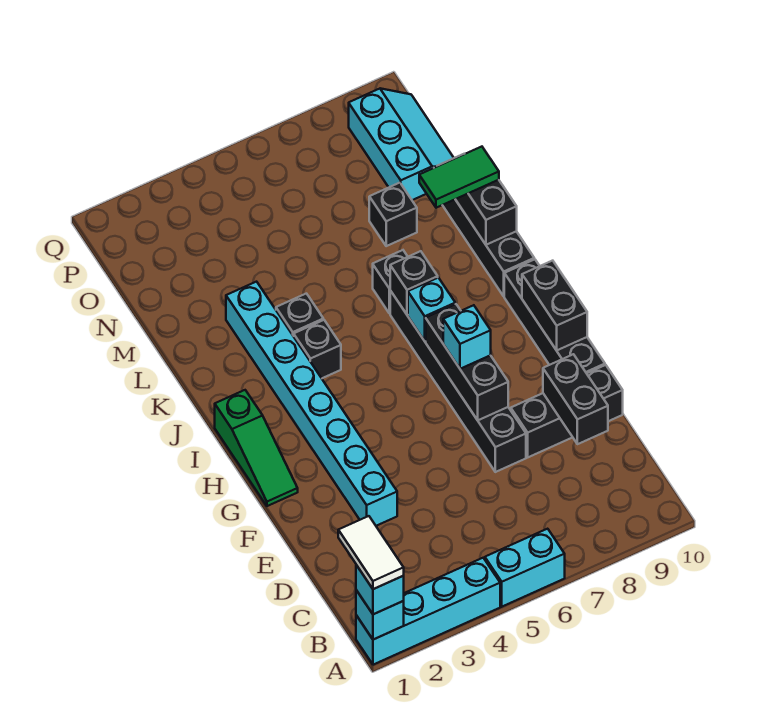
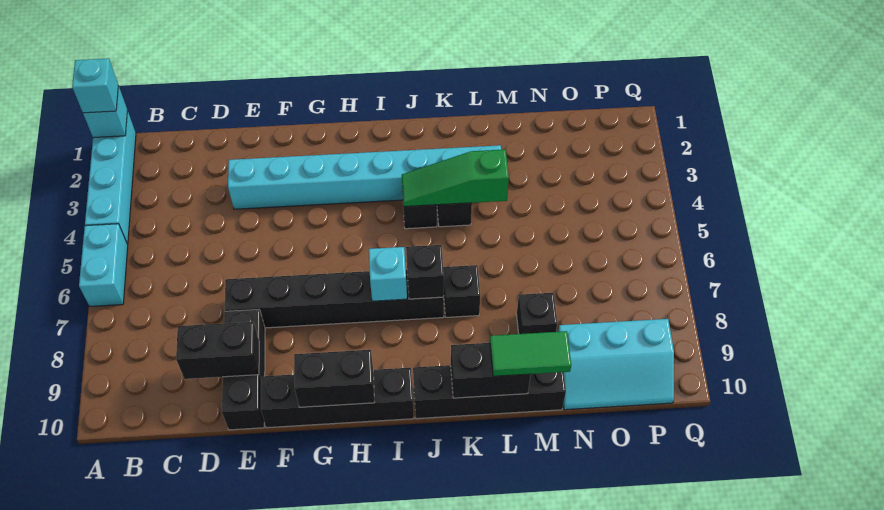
white 1x2 tile [338,516,404,589] -> none
black 1x3 brick [426,304,508,420] -> none
green 1x3 slope [215,390,298,506] -> green 1x3 slope moved to [402,149,509,207]
cyan 1x1 brick [443,305,491,369] -> none
green 1x2 tile [419,147,499,208] -> green 1x2 tile turned to [490,331,571,376]

